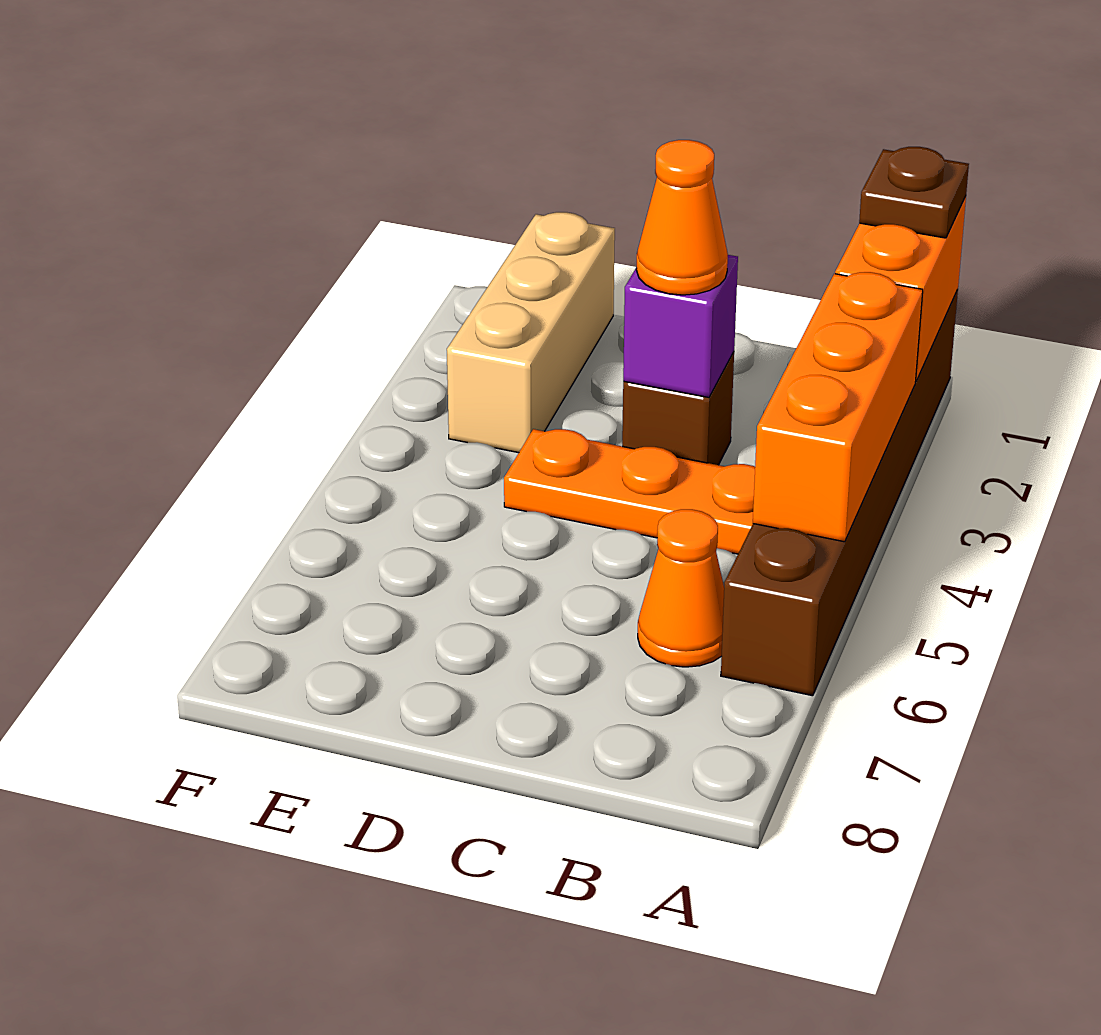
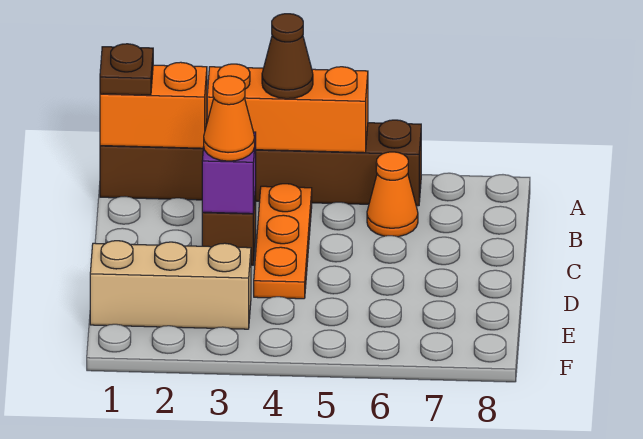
none -> brown 1x1 cone [262,14,313,99]

